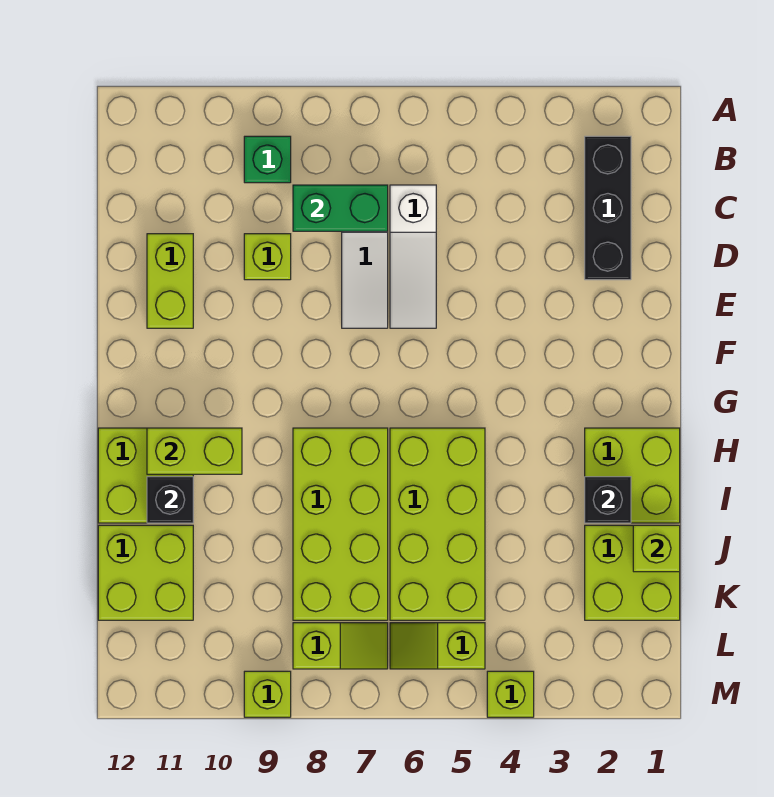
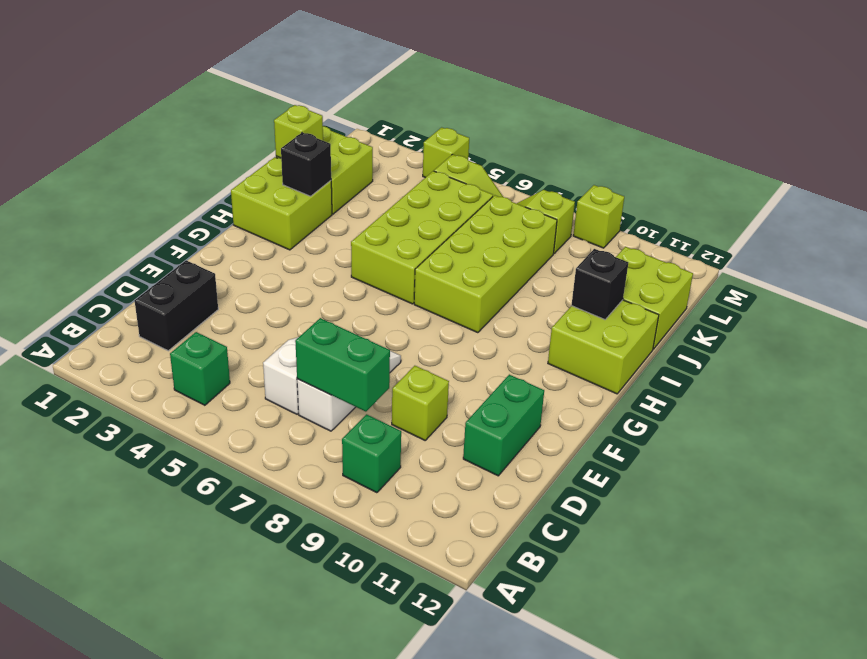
black 1x3 brick [585,136,631,280] -> black 1x2 brick [135,260,218,351]
none -> green 1x1 brick [170,332,230,405]
lime 1x2 brick [147,234,193,328] -> green 1x2 brick [463,375,544,476]
lime 1x2 brick [147,428,242,474] -> none

